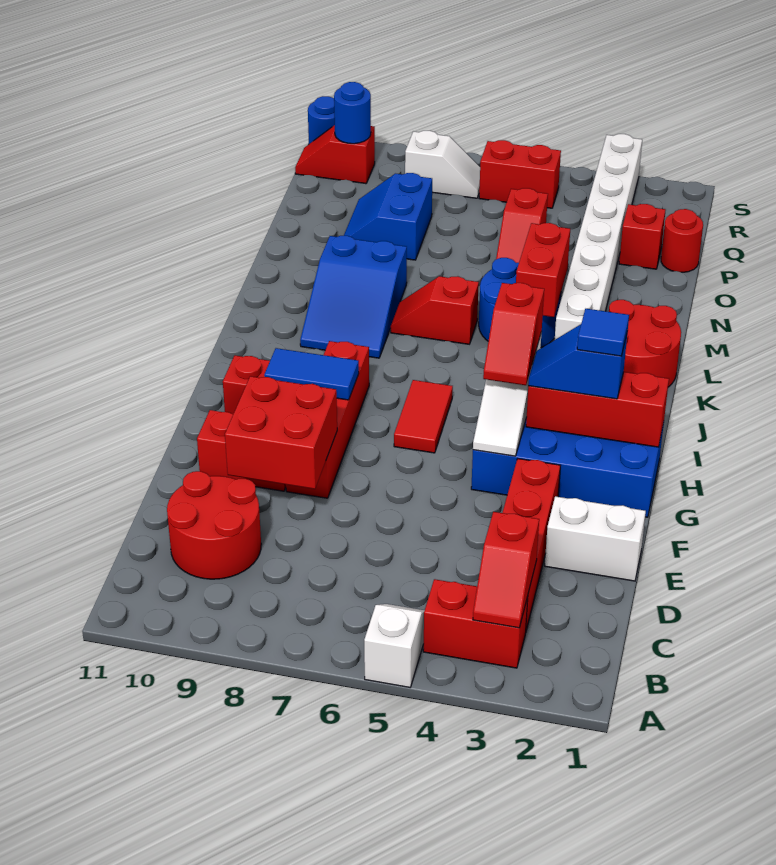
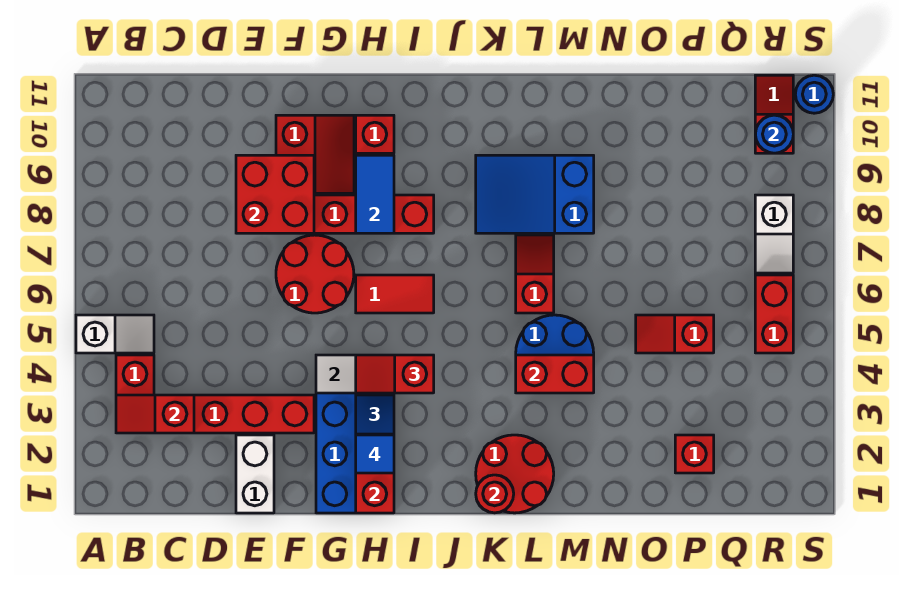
red 2x2 round brick [167,471,261,579] -> red 2x2 round brick moved to [276,235,354,313]
white 1x8 brick [555,134,642,339] -> none
blue 2x2 slope [344,173,432,260] -> none
red 1x1 round brick [661,209,703,272] -> red 1x1 round brick moved to [476,475,514,513]

